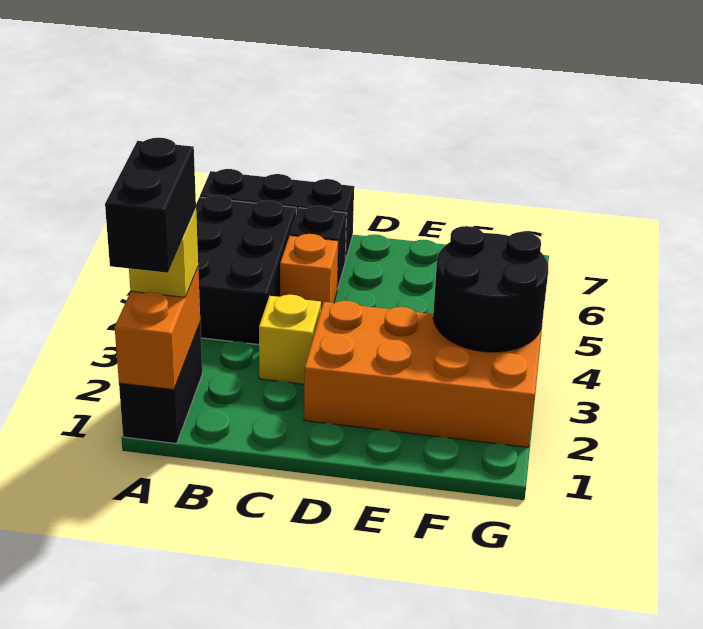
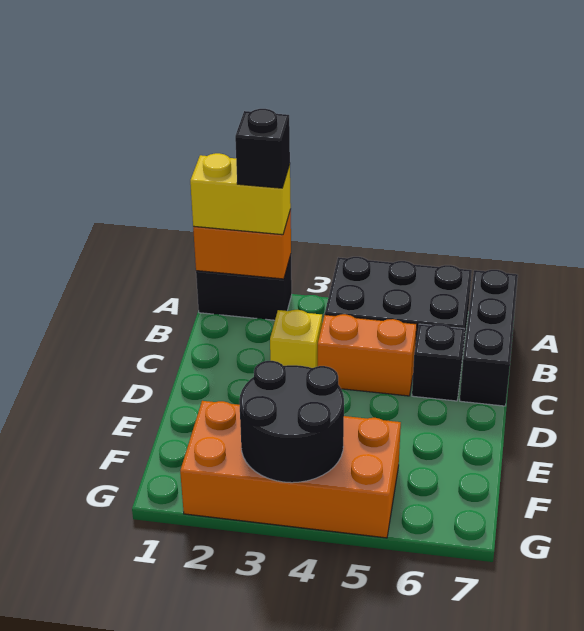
black 1x2 brick [105,138,196,273] -> black 1x1 brick [235,109,290,188]
yellow 1x1 brick [129,209,198,297] -> yellow 1x2 brick [190,153,291,235]
orange 1x1 brick [280,234,338,309] -> orange 1x2 brick [318,314,417,396]
orange 2x4 brick [304,301,542,447] -> orange 2x4 brick turned to [180,401,401,538]

